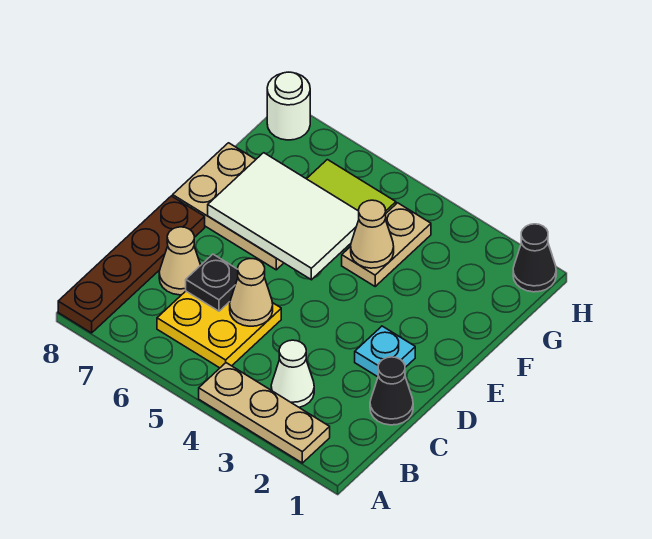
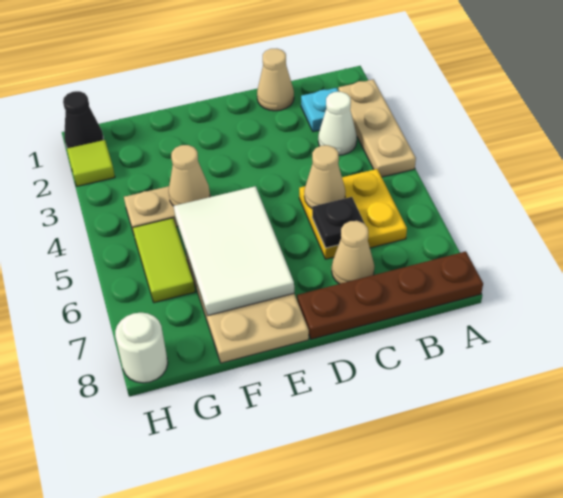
black 1x1 cone [370,357,413,425] -> tan 1x1 cone [257,49,294,111]
cyan 1x1 plate [355,326,415,377] -> cyan 1x1 plate moved to [301,88,339,132]
none -> lime 1x1 tile [67,140,115,186]

